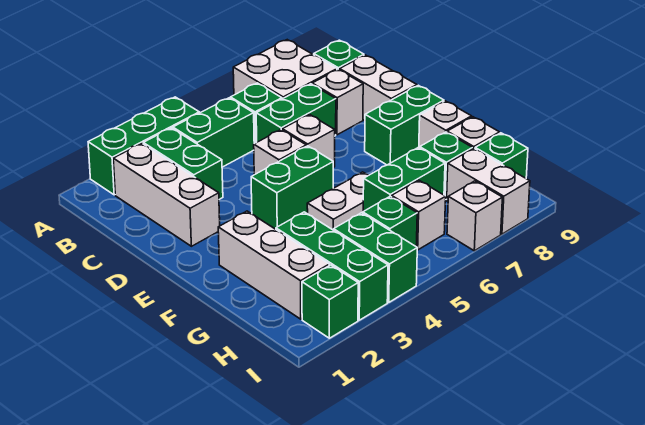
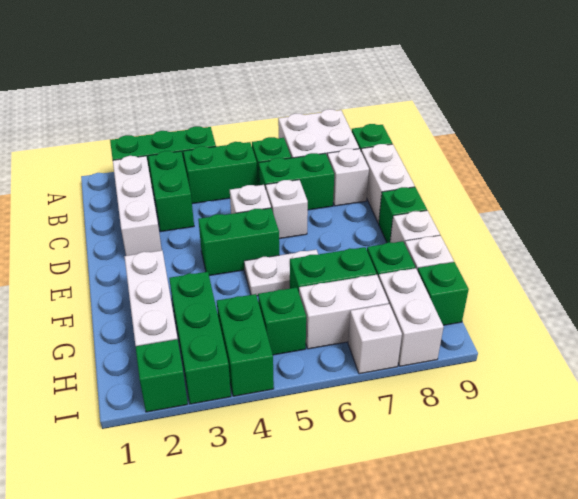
green 1x2 brick [365,85,444,165] -> green 1x1 brick [379,187,427,243]
white 1x1 brick [392,180,446,250] -> white 1x2 brick [299,275,389,349]

